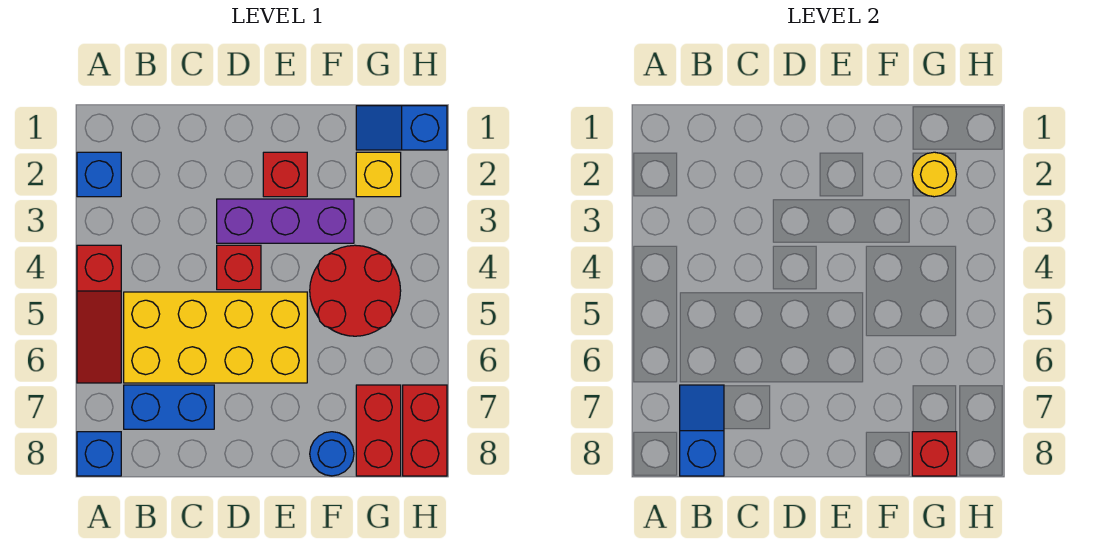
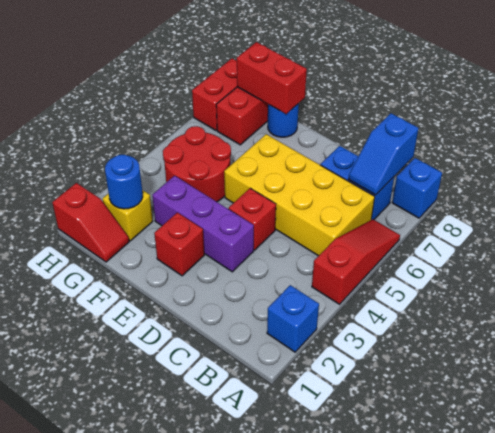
blue 1x2 slope [356,106,447,150] -> red 1x2 slope [52,183,129,262]
yellow 1x1 round brick [912,152,957,197] -> blue 1x1 round brick [105,155,143,209]
red 1x1 brick [912,432,957,476] -> red 1x2 brick [237,42,307,114]

